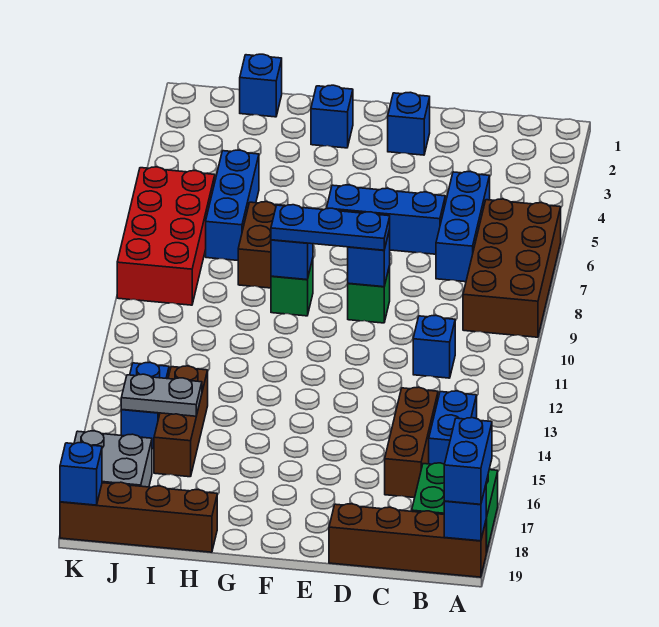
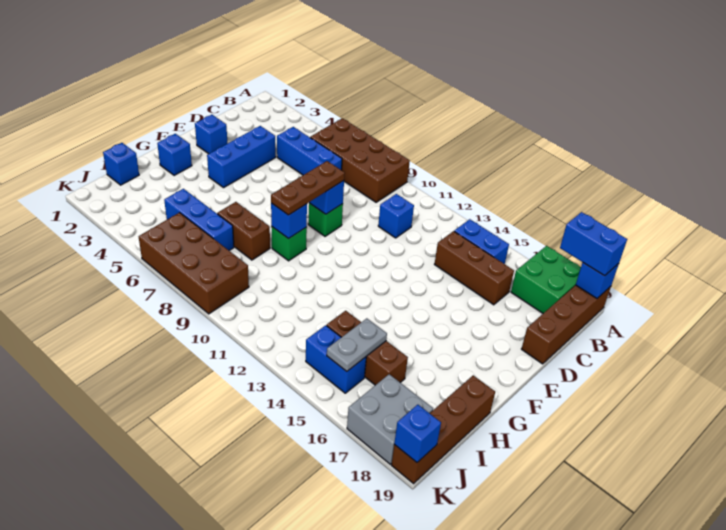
blue 1x3 brick [327,185,445,254] -> blue 1x3 brick moved to [207,126,276,188]
blue 1x3 plate [271,205,390,250] -> brown 1x3 plate [271,161,345,215]
red 2x4 brick [117,167,215,305] -> brown 2x4 brick [139,213,249,314]

